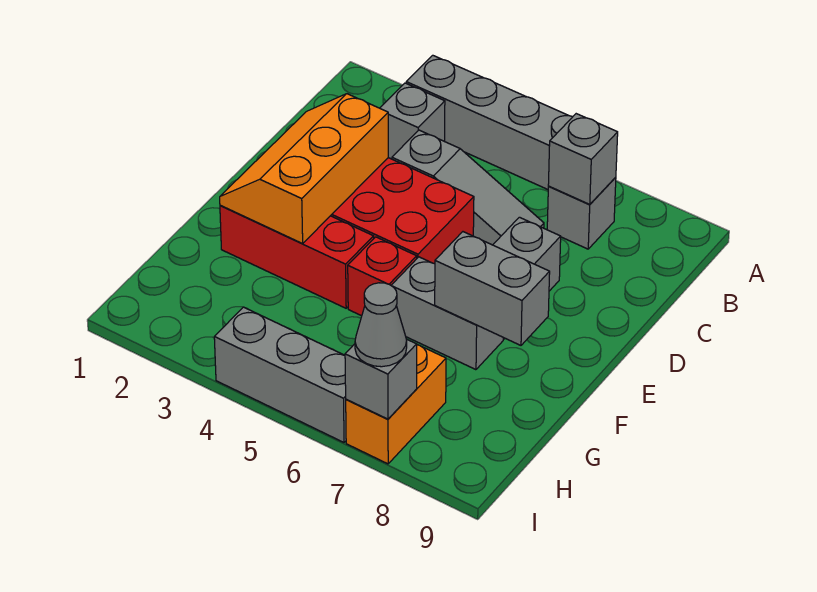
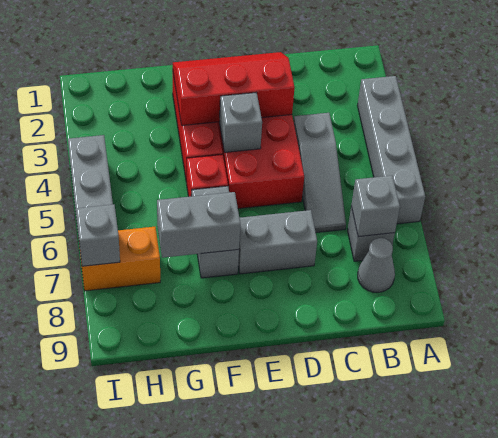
grey 1x1 brick [380,83,445,159] -> grey 1x1 brick moved to [219,93,262,153]
orange 2x3 slope [220,94,388,244] -> red 2x3 slope [173,52,295,125]
grey 1x2 brick [435,232,550,345] -> grey 1x2 brick turned to [157,192,240,258]
grey 1x1 cone [355,283,407,367] -> grey 1x1 cone moved to [358,238,395,292]

